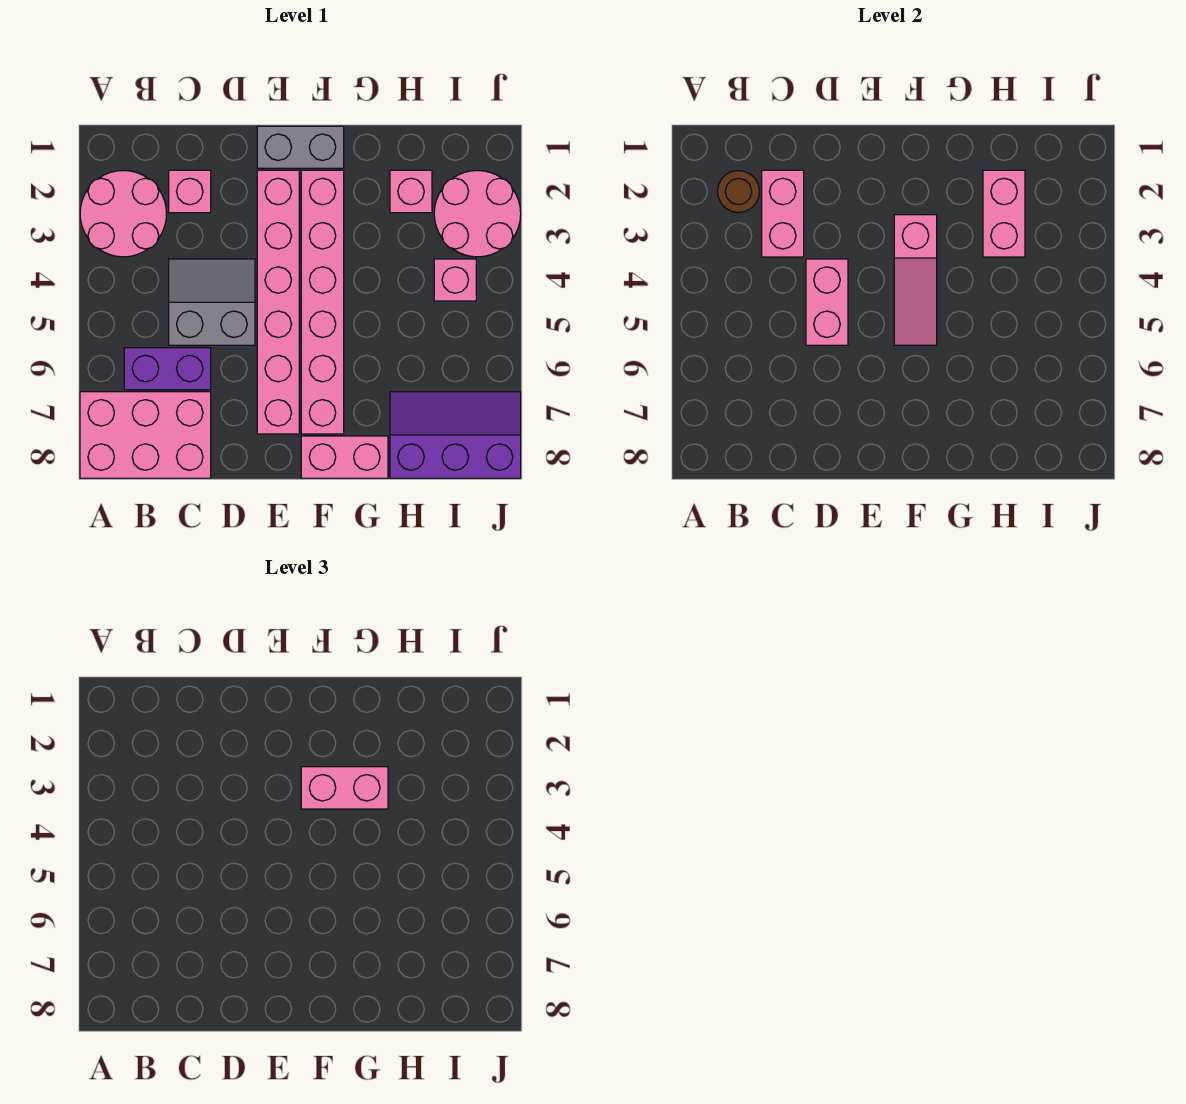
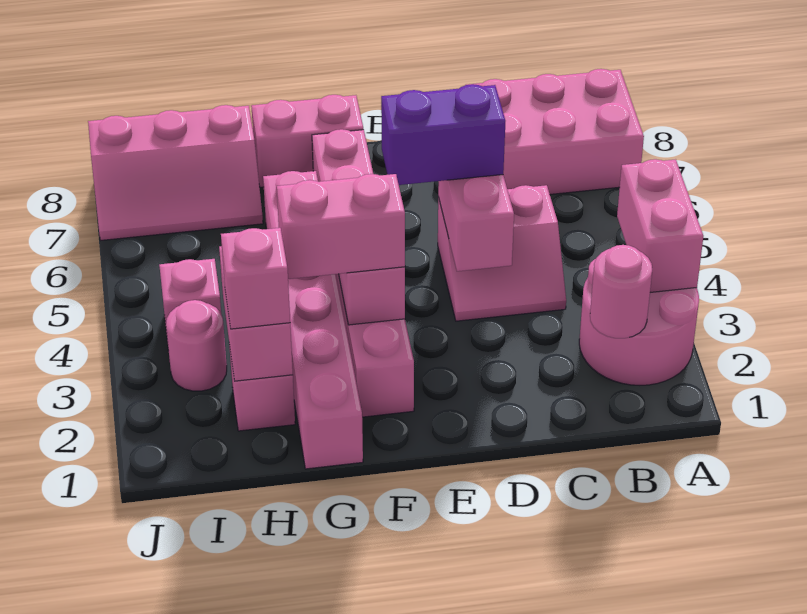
brown 1x1 round brick [717,171,760,213] -> pink 1x1 round brick [590,245,652,338]
purple 1x2 brick [124,348,211,390] -> purple 1x2 brick moved to [381,84,505,185]
pink 1x1 brick [169,170,211,213] -> pink 1x1 brick moved to [221,228,290,329]
pink 1x2 brick [762,170,804,257] -> pink 1x2 brick moved to [617,159,703,292]
grey 2x2 slope [169,259,255,345] -> pink 2x2 slope [438,185,566,321]
grey 1x2 brick [257,126,344,168] -> none
pink 1x6 brick [257,170,299,434] -> pink 1x6 brick moved to [263,171,363,469]
purple 2x3 slope [390,392,521,478] -> pink 2x3 slope [88,105,263,240]
pink 2x2 round brick [434,170,521,257] -> pink 1x1 round brick [166,300,227,391]

